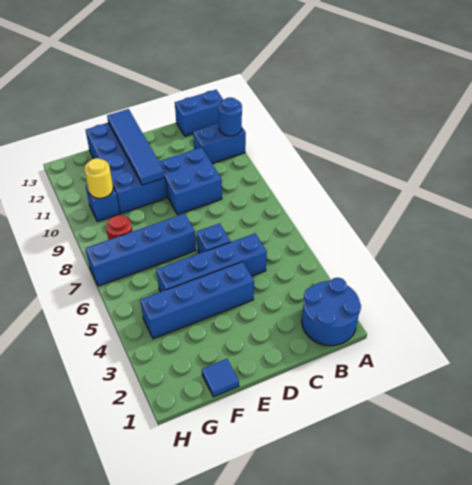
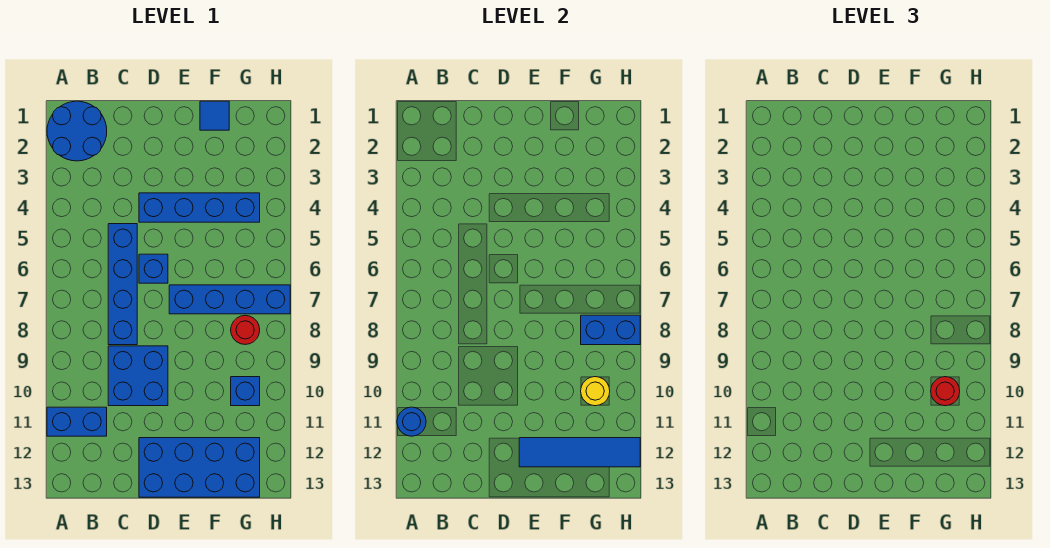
blue 1x2 brick [175,90,223,136] -> blue 1x2 brick moved to [581,315,640,345]
blue 1x4 brick [156,233,267,292] -> blue 1x4 brick turned to [108,224,137,345]
blue 2x4 brick [86,123,167,214] -> blue 2x4 brick turned to [139,438,260,497]
blue 1x4 tile [107,109,165,185] -> blue 1x4 tile turned to [519,438,640,467]
none -> red 1x1 round brick [931,377,960,406]

